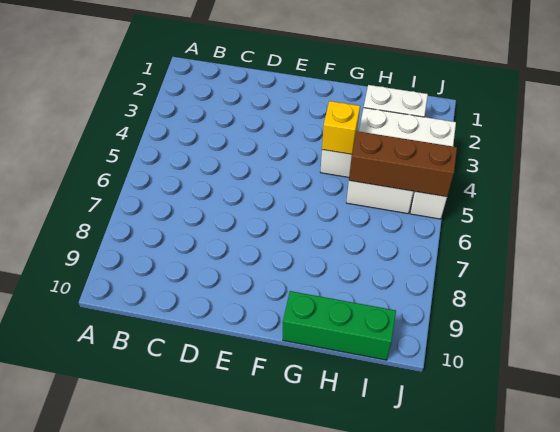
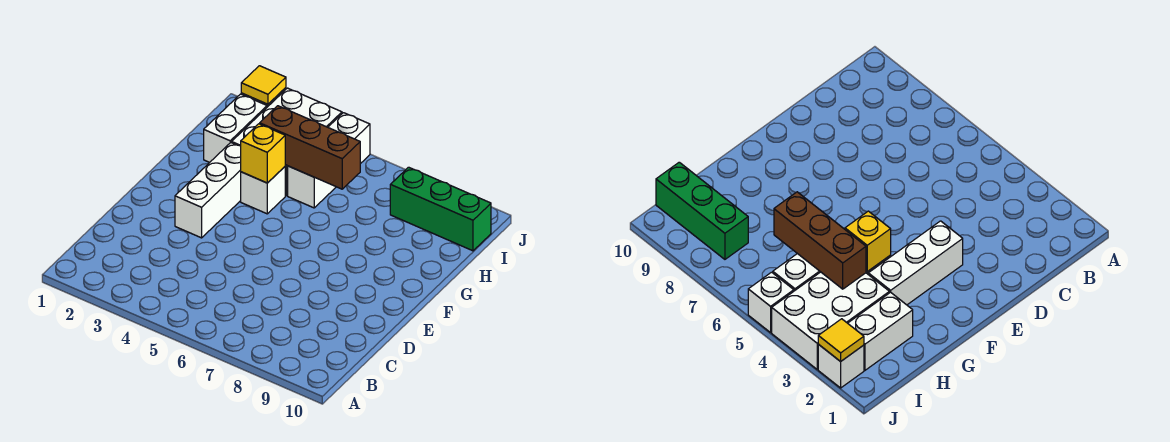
none -> white 1x3 brick [175,143,241,238]
green 1x3 brick [283,291,396,360] -> green 1x3 brick turned to [390,167,491,251]
brown 1x3 brick [349,131,457,197] -> brown 1x3 brick turned to [260,106,360,189]
none -> white 1x1 brick [818,345,864,388]
none -> yellow 1x1 tile [241,66,286,104]

